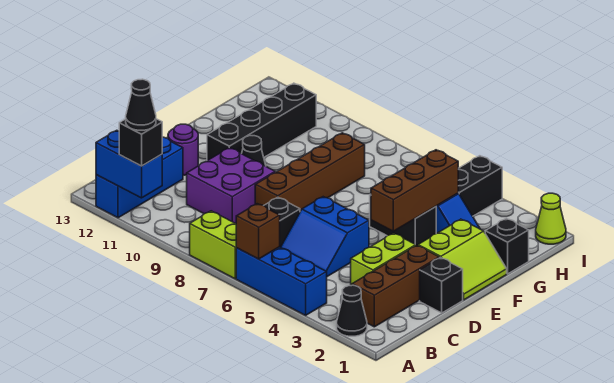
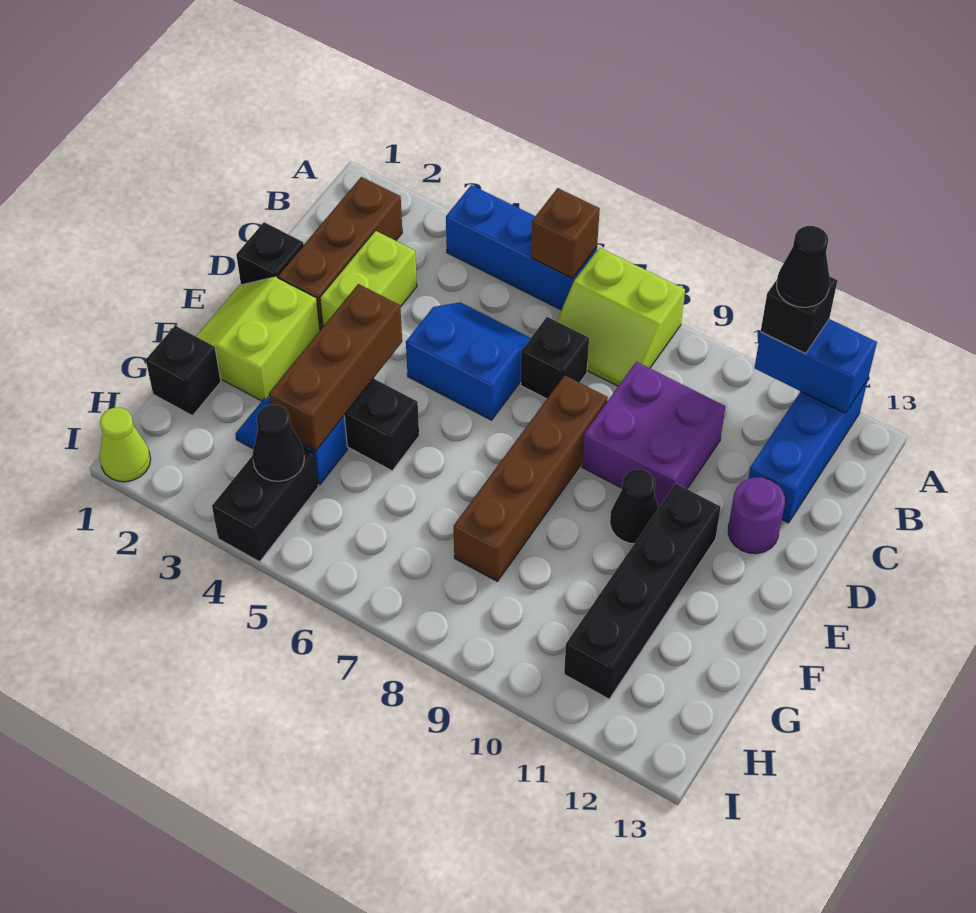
black 1x1 cone [337,285,367,336] -> black 1x1 cone moved to [252,405,304,481]

